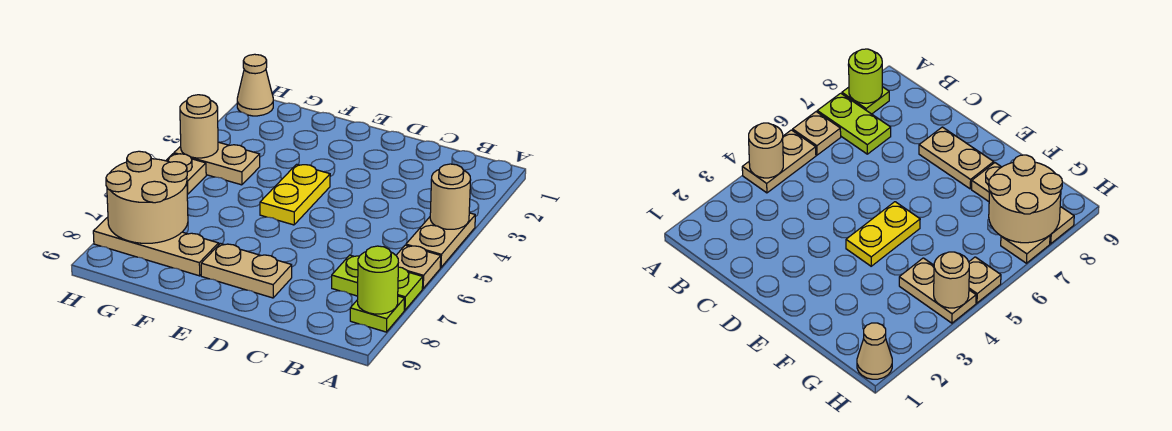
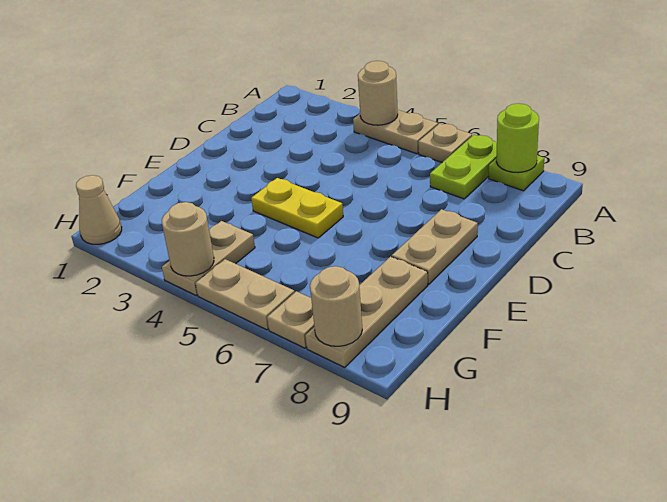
tan 2x2 round brick [106,151,188,243] -> tan 1x1 round brick [310,266,362,346]
tan 1x1 plate [166,154,206,194] -> tan 1x2 plate [195,259,295,330]

